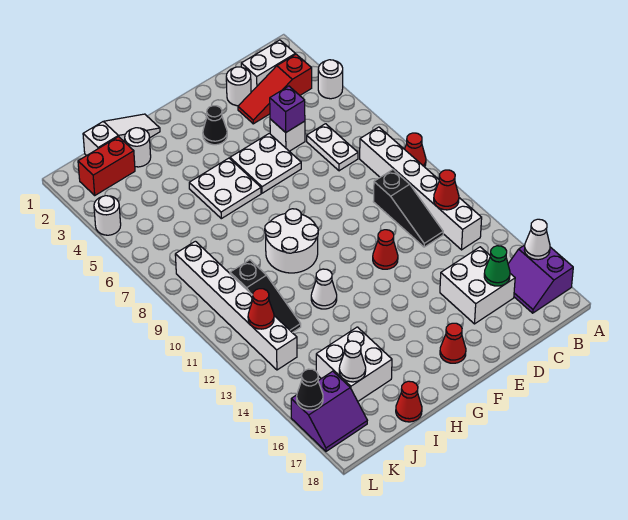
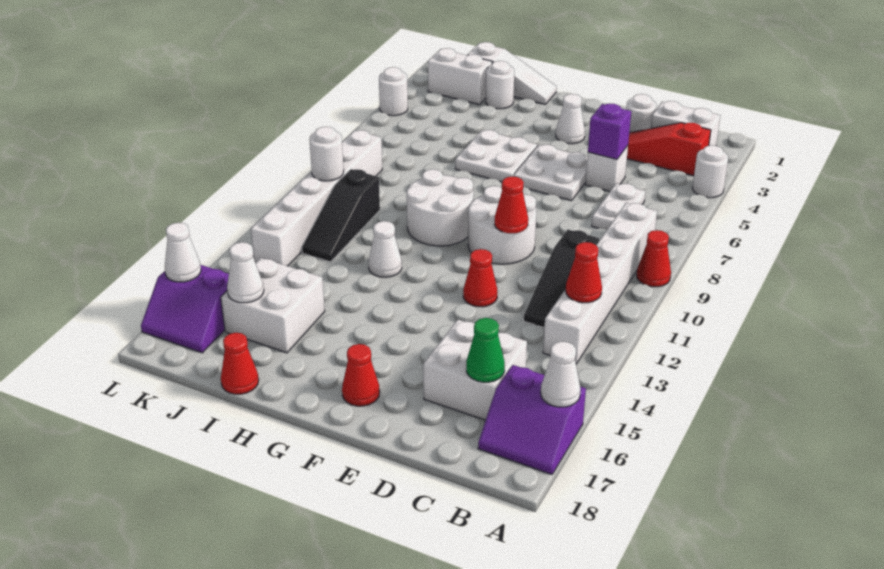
purple 2x2 slope [508,245,573,313] -> purple 2x2 slope turned to [478,365,586,474]
none -> white 2x2 round brick [468,186,536,264]
black 1x1 cone [203,106,227,145] -> white 1x1 cone [556,94,585,144]
red 1x2 brick [78,137,135,195] -> white 1x2 brick [428,48,492,105]
none -> white 1x1 round brick [309,127,344,181]
red 1x1 cone [248,289,274,329] -> red 1x1 cone moved to [495,176,528,233]
black 1x1 cone [297,369,323,410] -> white 1x1 cone [165,223,201,282]

